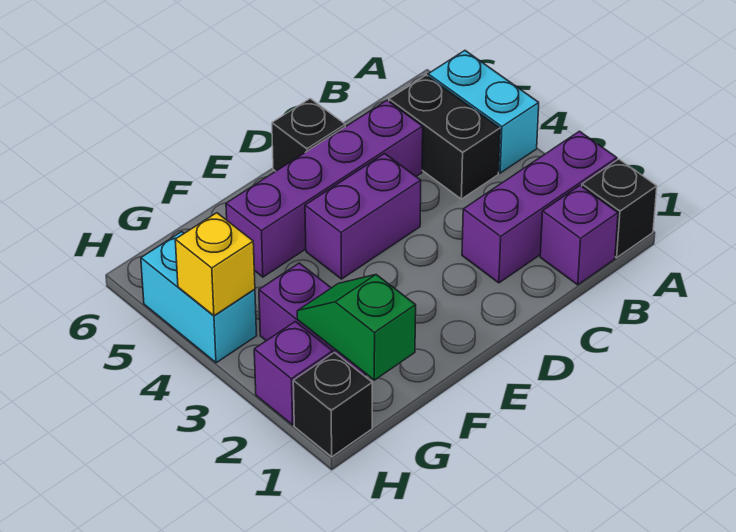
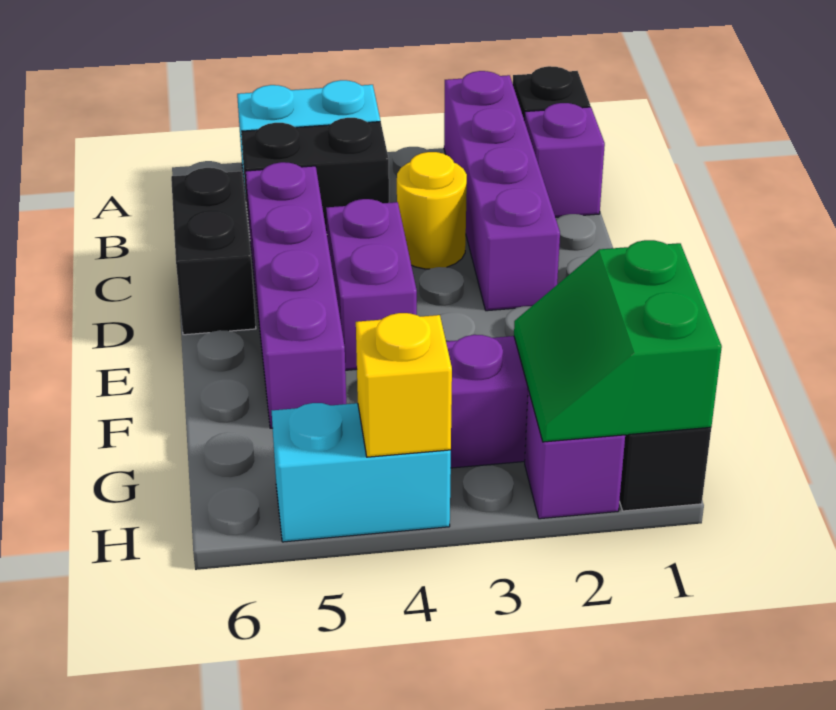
purple 1x3 brick [462,131,617,283] -> purple 1x4 brick [444,71,560,311]
none -> yellow 1x1 round brick [397,152,467,269]
black 1x1 brick [272,99,345,171] -> black 1x2 brick [171,168,256,335]
green 1x2 slope [297,275,416,380] -> green 2x2 slope [514,240,722,442]

